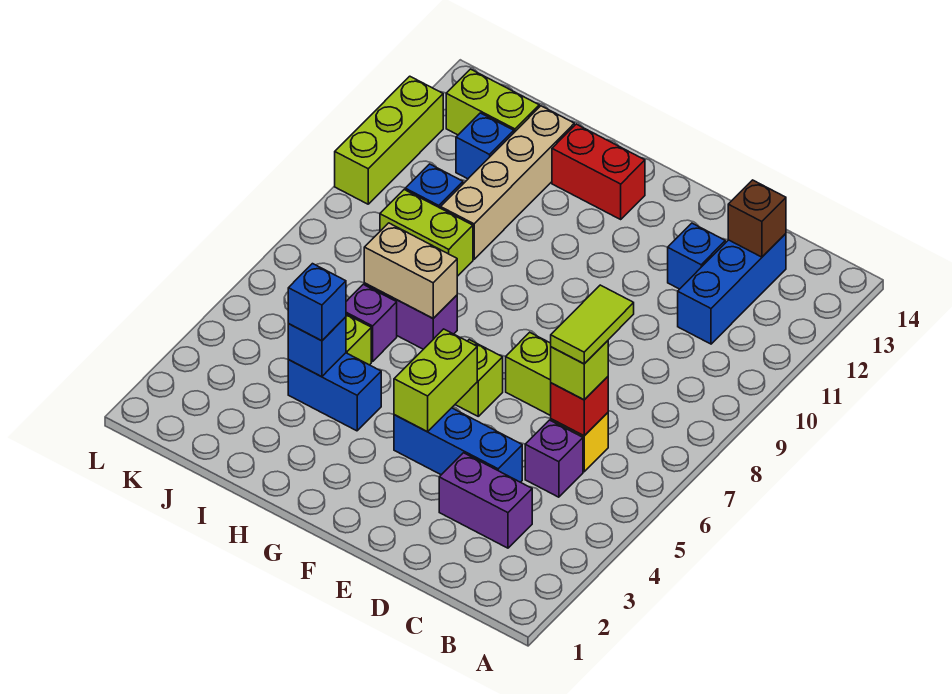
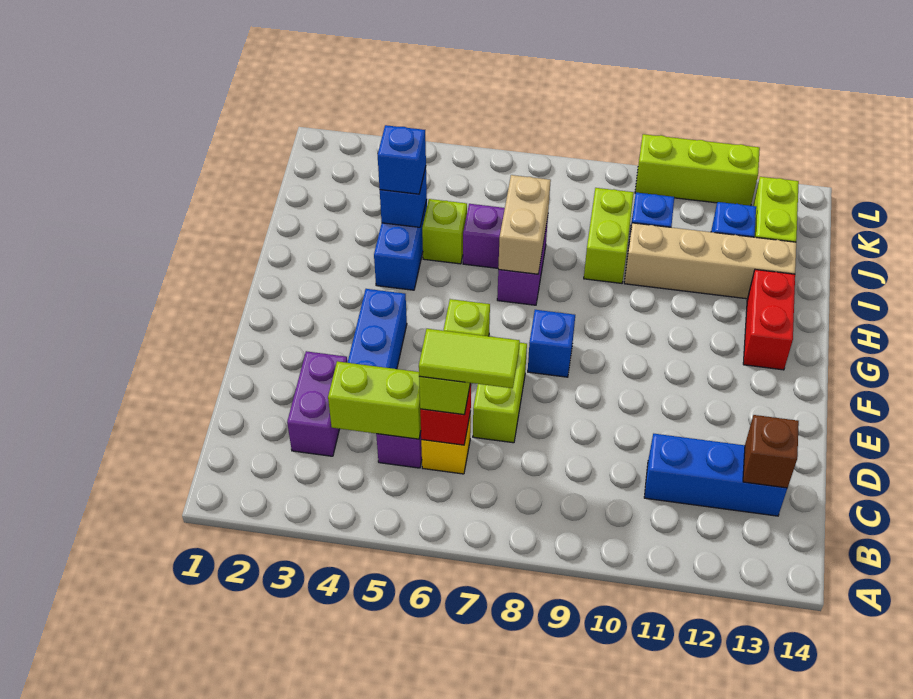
blue 1x1 brick [668,223,725,289] -> blue 1x1 brick moved to [528,310,575,377]
lime 1x2 brick [394,329,477,432] -> lime 1x2 brick moved to [328,361,421,439]

